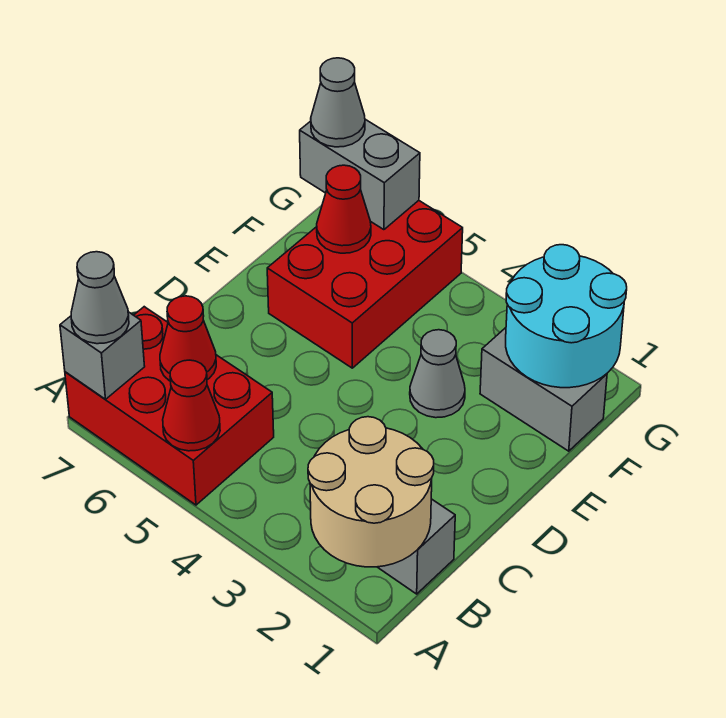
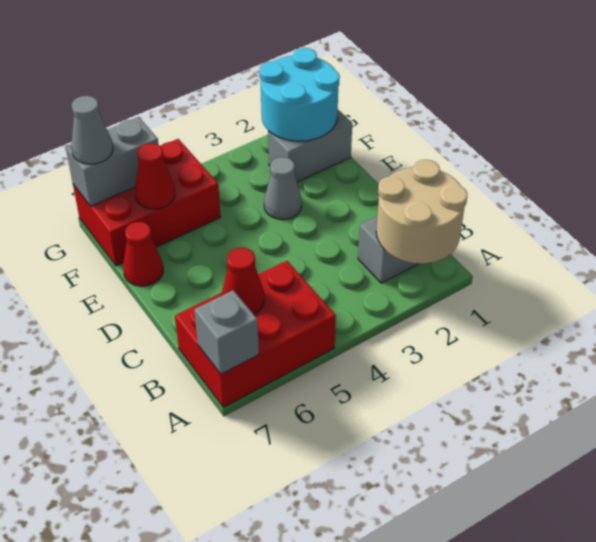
red 1x1 cone [163,360,220,451] -> red 1x1 cone moved to [123,222,163,286]
grey 1x1 cone [71,252,129,344] -> none
red 2x3 brick [267,201,463,368] -> red 2x3 brick turned to [73,139,221,266]

